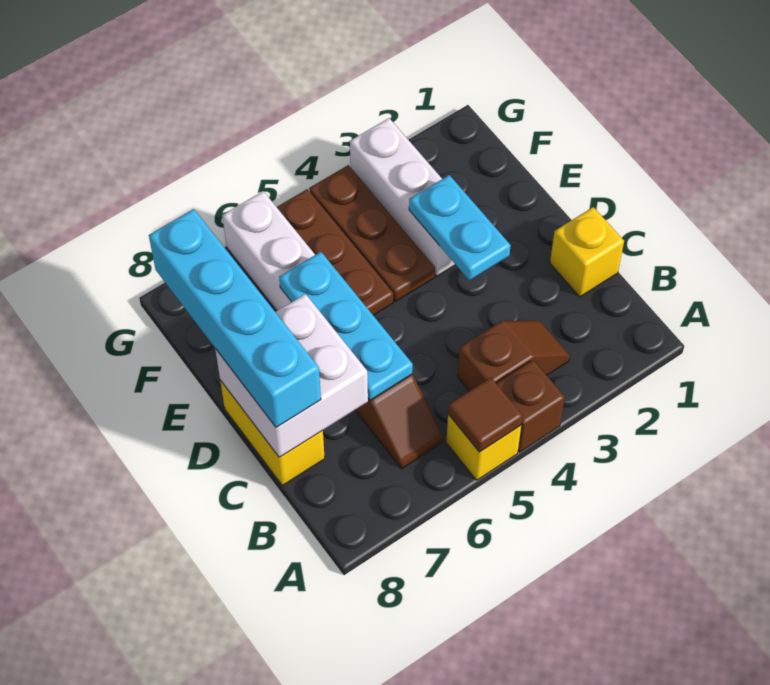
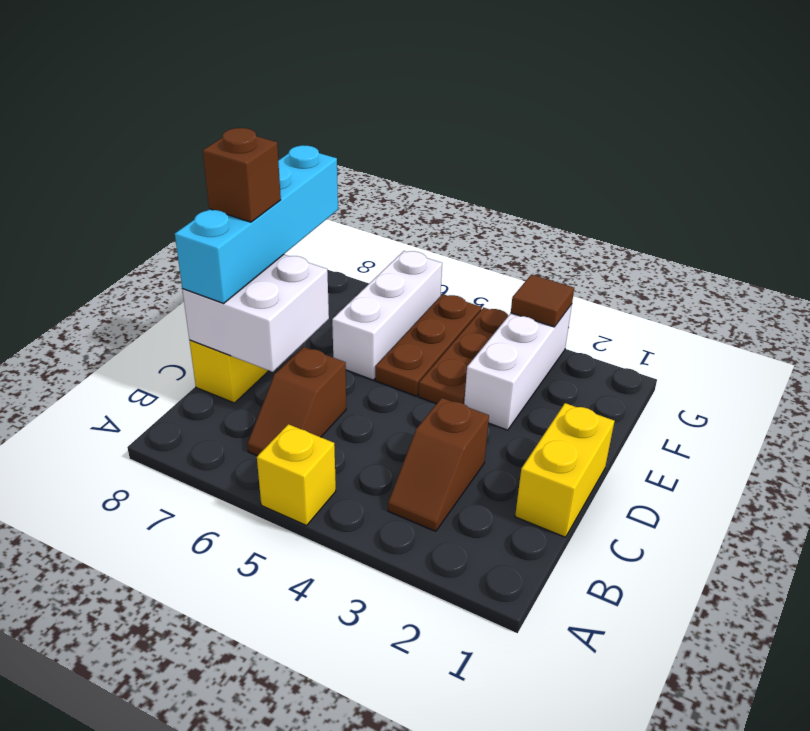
brown 1x1 brick [496,360,565,452] -> brown 1x1 brick moved to [203,128,281,222]
brown 1x1 tile [448,377,523,452] -> brown 1x1 tile moved to [511,275,574,327]
brown 1x2 slope [458,320,570,391] -> brown 1x2 slope turned to [388,398,489,531]
yellow 1x1 brick [550,207,624,297] -> yellow 1x2 brick [515,403,615,537]
cyan 1x3 plate [279,252,413,400] -> none
cyan 1x2 plate [409,175,511,280] -> none

